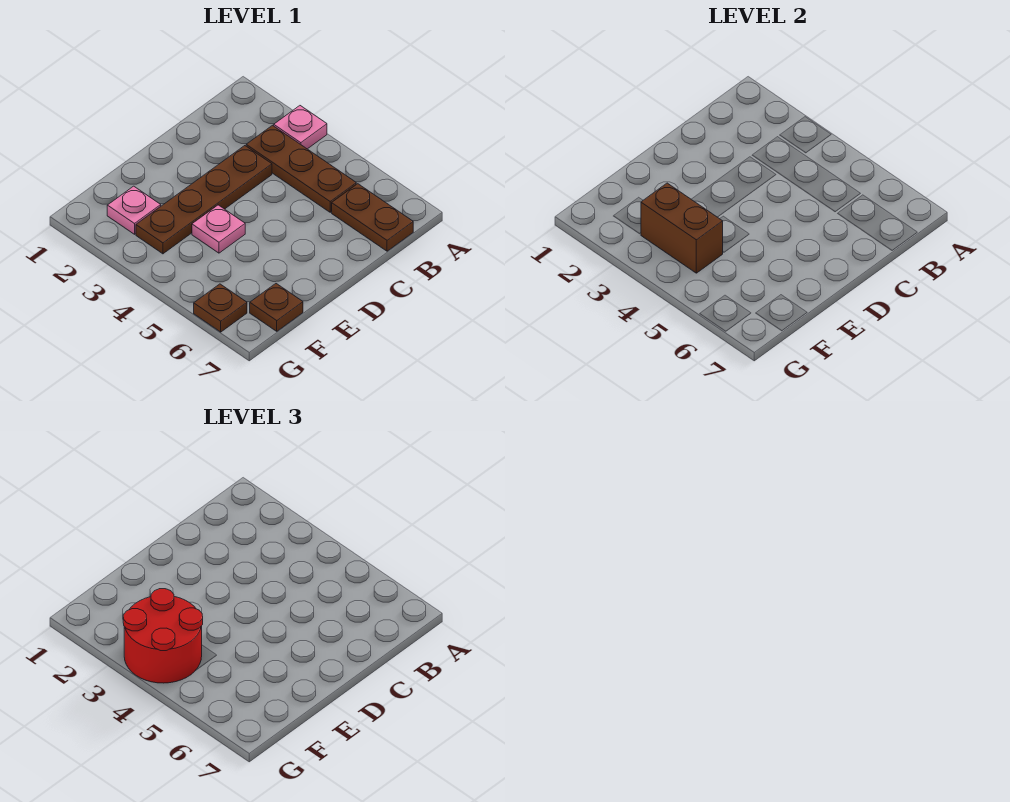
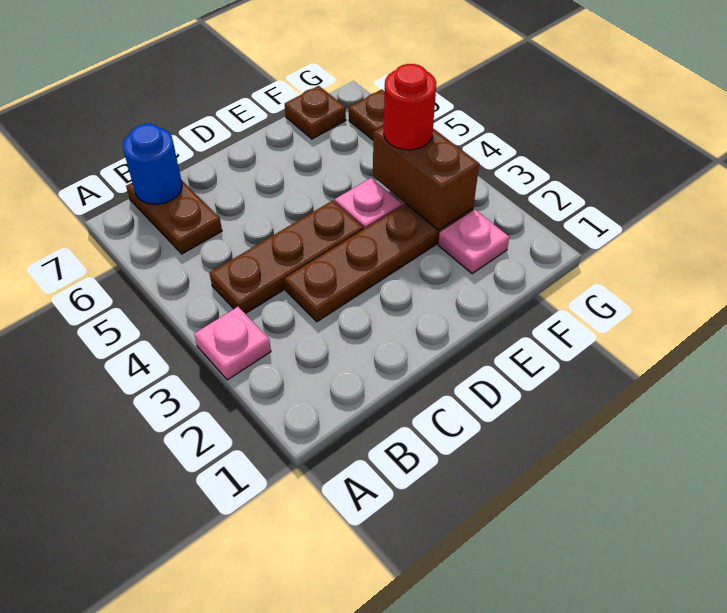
brown 1x3 plate [246,125,356,212] -> brown 1x3 plate turned to [210,200,363,314]
none -> blue 1x1 round brick [123,124,182,204]
red 2x2 round brick [123,589,203,683] -> red 1x1 round brick [384,64,436,150]

